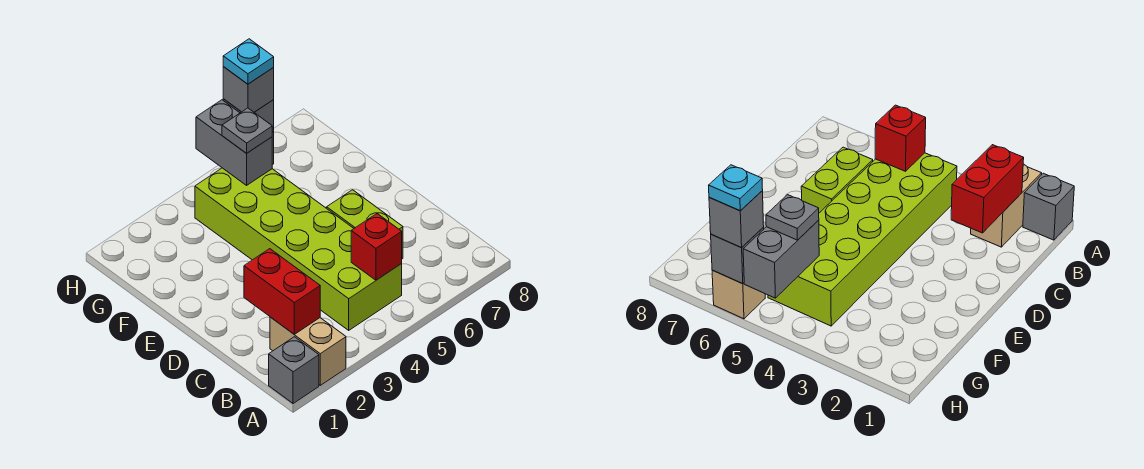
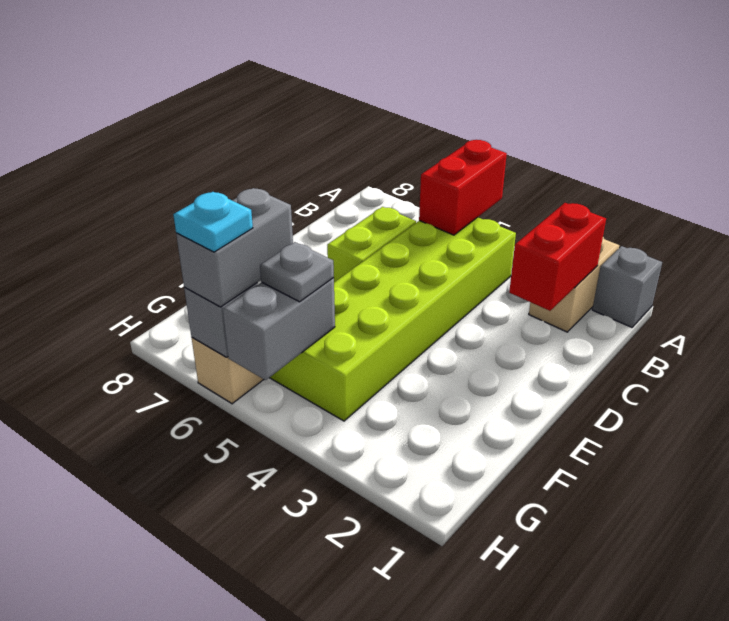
red 1x1 brick [351,214,402,280] -> red 1x2 brick [419,140,507,235]
grey 1x1 brick [223,67,274,112] -> grey 1x2 brick [176,188,293,307]

